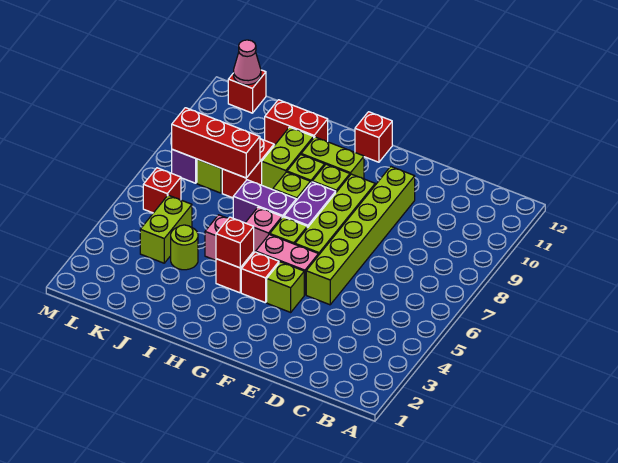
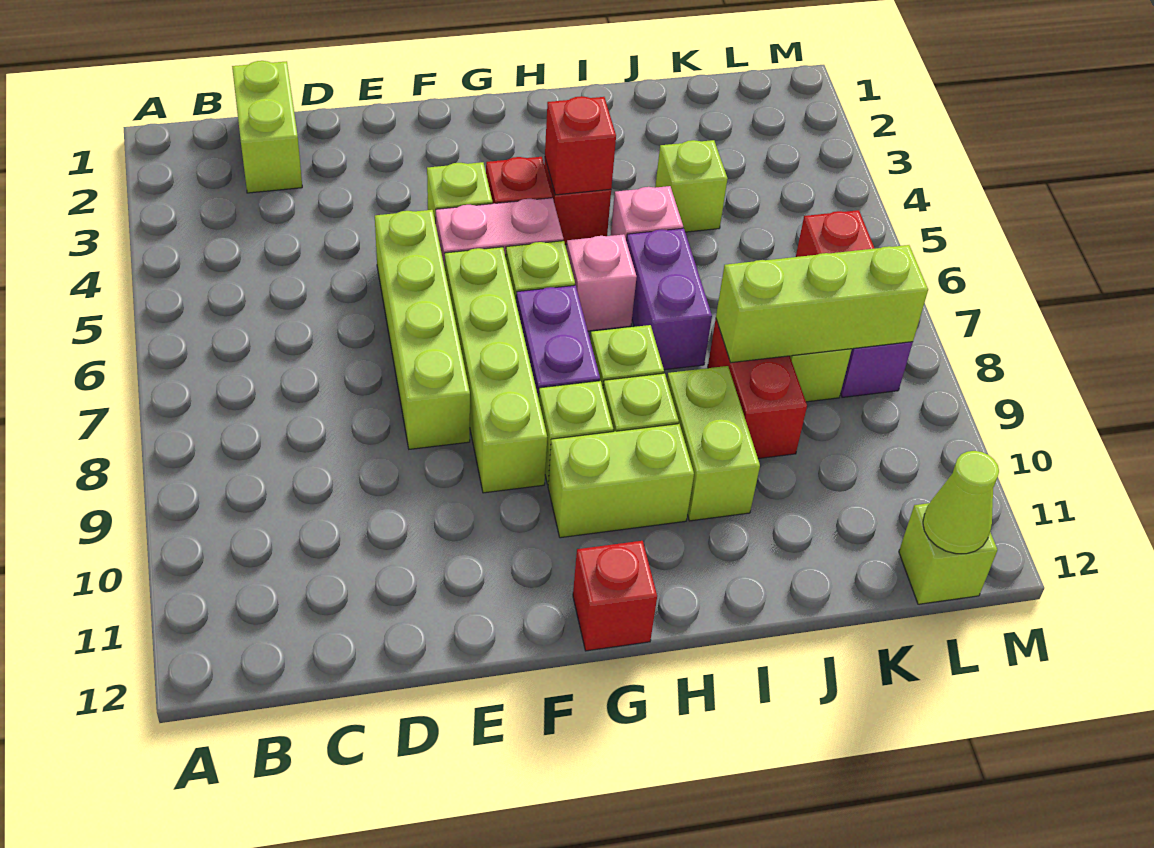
lime 1x6 brick [306,167,415,305] -> lime 1x4 brick [375,210,470,449]
purple 1x2 brick [233,180,296,223] -> purple 1x2 brick turned to [626,228,712,370]
red 1x2 brick [265,100,328,145] -> none
lime 1x1 round brick [171,225,198,270] -> lime 1x1 brick [655,140,728,232]
red 1x3 brick [172,108,260,178] -> lime 1x3 brick [716,245,928,363]
lime 1x2 brick [140,195,192,263] -> lime 1x2 brick moved to [232,61,302,193]
red 1x1 brick [228,70,266,113] -> lime 1x1 brick [899,503,998,604]
pink 1x1 cone [234,40,261,85] -> lime 1x1 cone [923,451,999,554]

